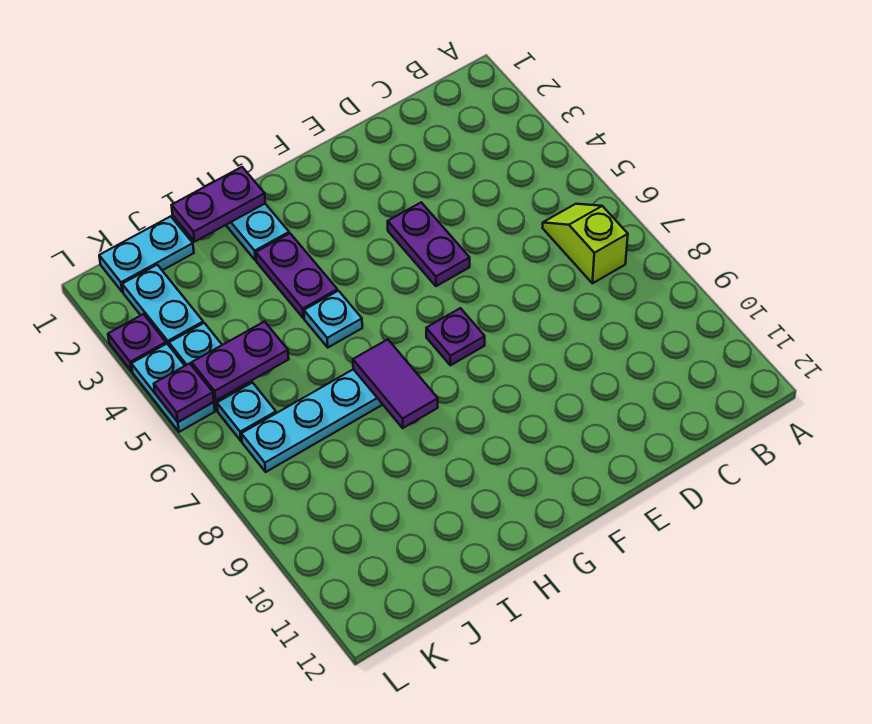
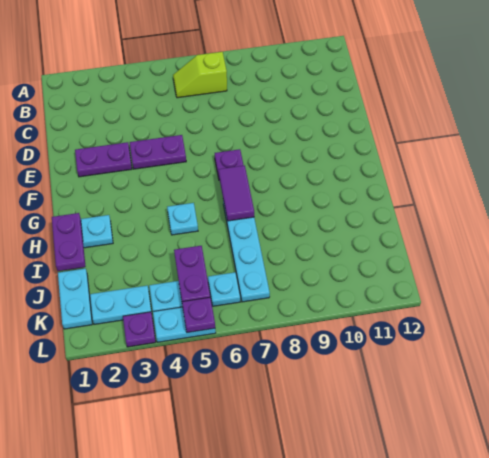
purple 1x2 plate [256,234,337,318] -> purple 1x2 plate moved to [75,142,132,177]
purple 1x2 tile [353,339,438,428] -> purple 1x2 tile turned to [219,165,254,221]

